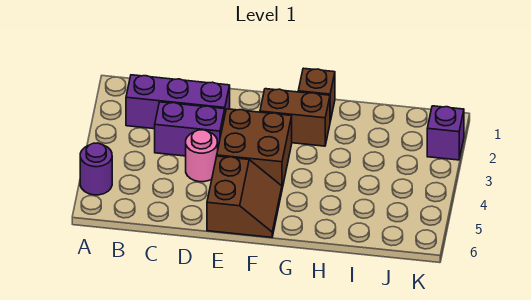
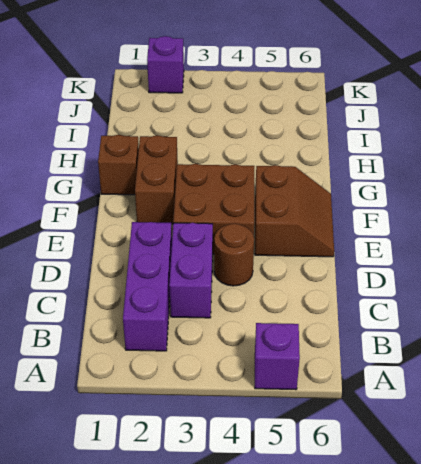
purple 1x1 round brick [80,143,112,195] -> purple 1x1 brick [255,323,300,390]
pink 1x1 round brick [186,130,218,182] -> brown 1x1 round brick [214,224,254,286]
brown 2x2 slope [207,156,282,237] -> brown 2x2 slope turned to [255,165,334,257]

